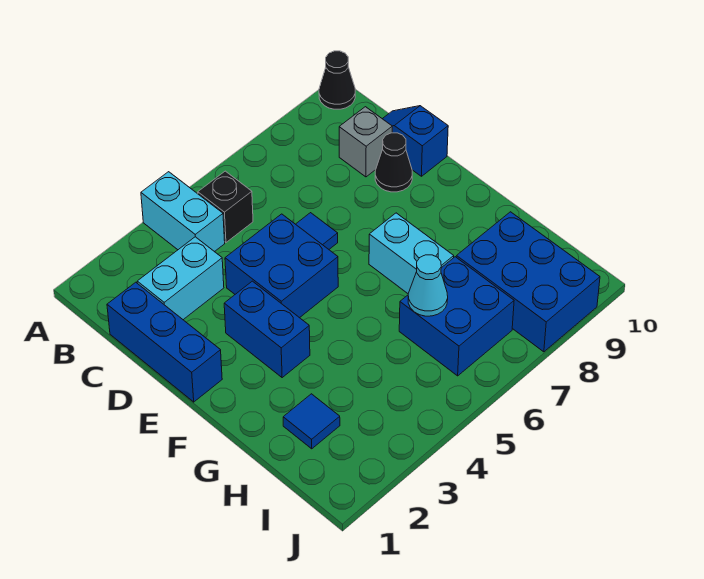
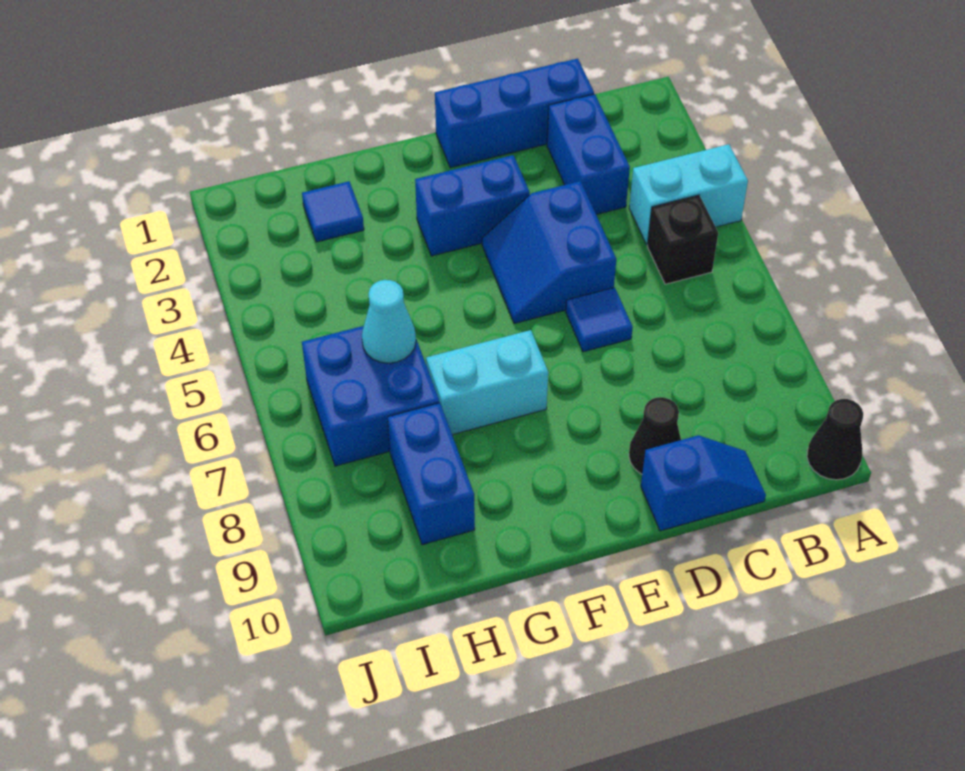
cyan 1x2 brick [137,237,224,320] -> blue 1x2 brick [547,94,630,215]
grey 1x1 brick [339,107,392,177] -> none
blue 2x2 brick [225,214,338,318] -> blue 2x2 slope [482,181,616,324]
blue 2x3 brick [456,212,600,352] -> blue 1x2 brick [388,403,475,545]

